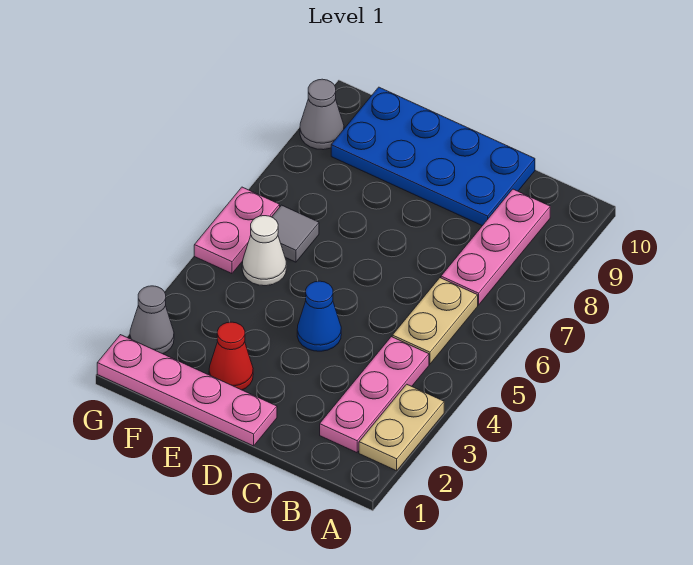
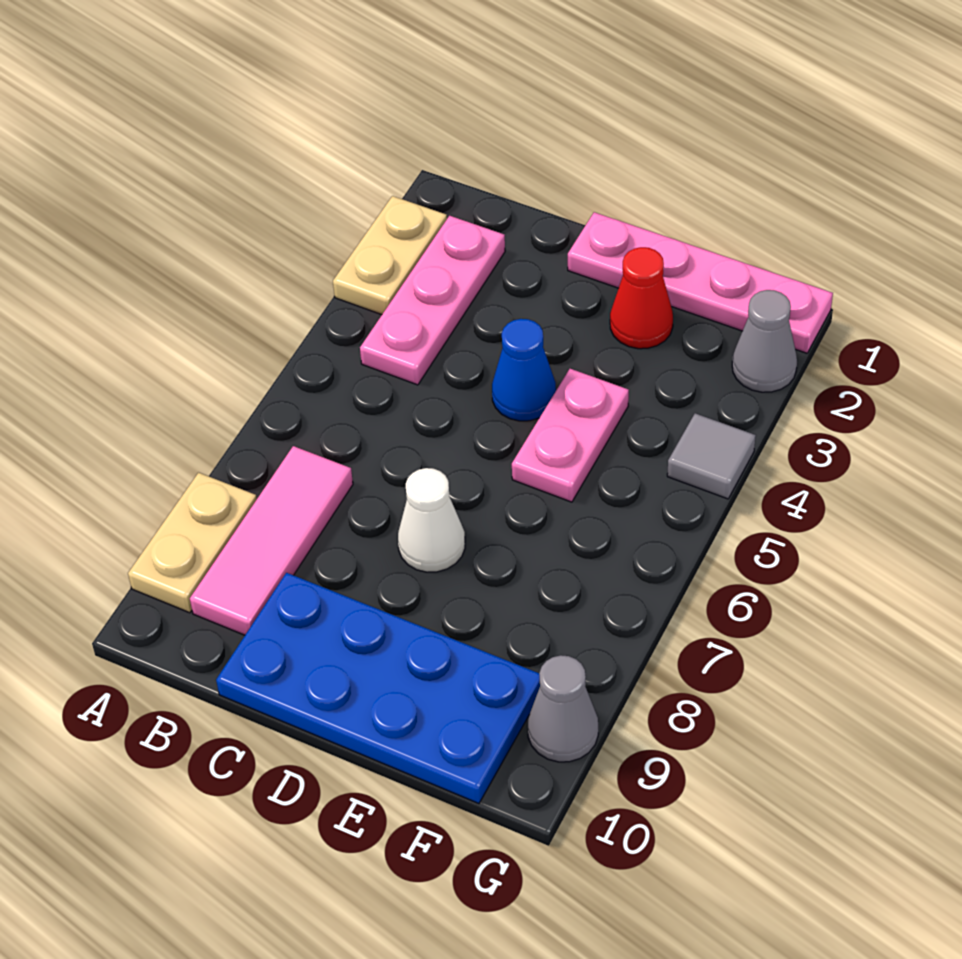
tan 1x2 plate [392,278,478,364] -> tan 1x2 plate moved to [128,473,257,613]
pink 1x3 plate [441,189,550,305] -> pink 1x3 tile [190,446,353,635]
white 1x1 cone [242,216,286,286] -> white 1x1 cone moved to [398,468,465,572]
grey 1x1 tile [272,205,319,262] -> grey 1x1 tile moved to [667,413,756,499]
pink 1x2 plate [194,187,280,274] -> pink 1x2 plate moved to [512,369,629,502]

